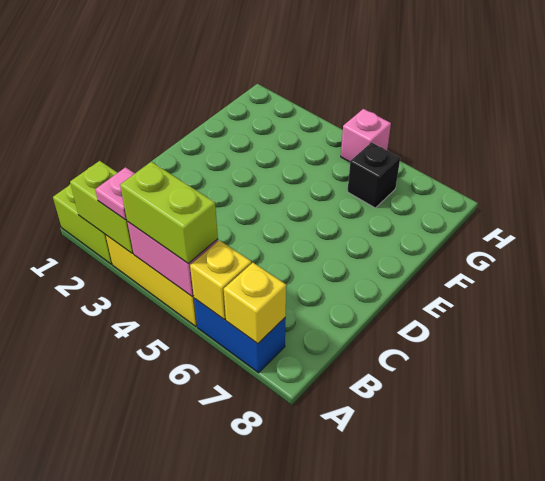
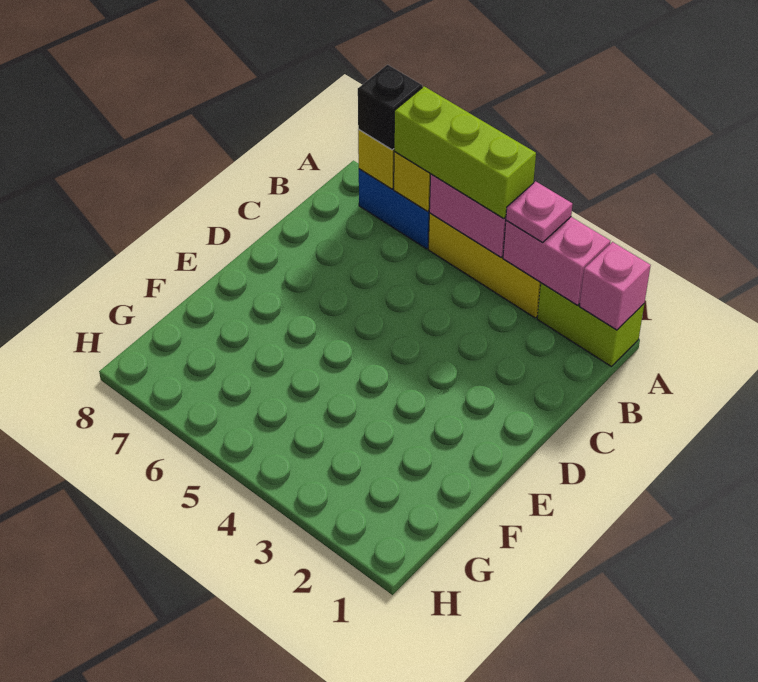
lime 1x2 brick [70,161,133,253] -> pink 1x2 brick [503,217,610,305]
lime 1x2 brick [120,162,218,264] -> lime 1x3 brick [394,86,536,219]
black 1x1 brick [347,143,400,208] -> black 1x1 brick moved to [358,65,422,150]
pink 1x1 brick [341,109,391,162] -> pink 1x1 brick moved to [579,242,651,330]

